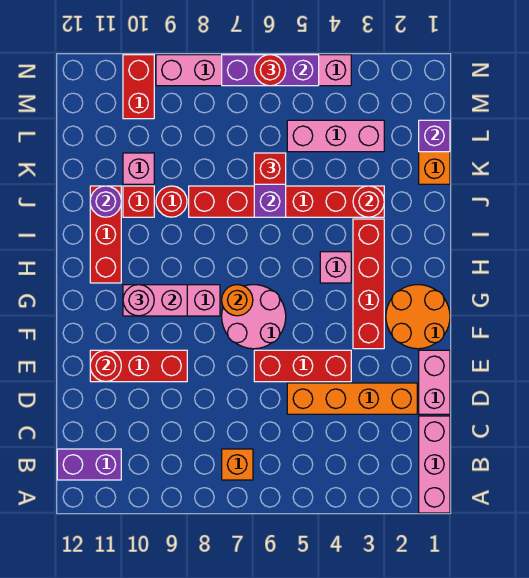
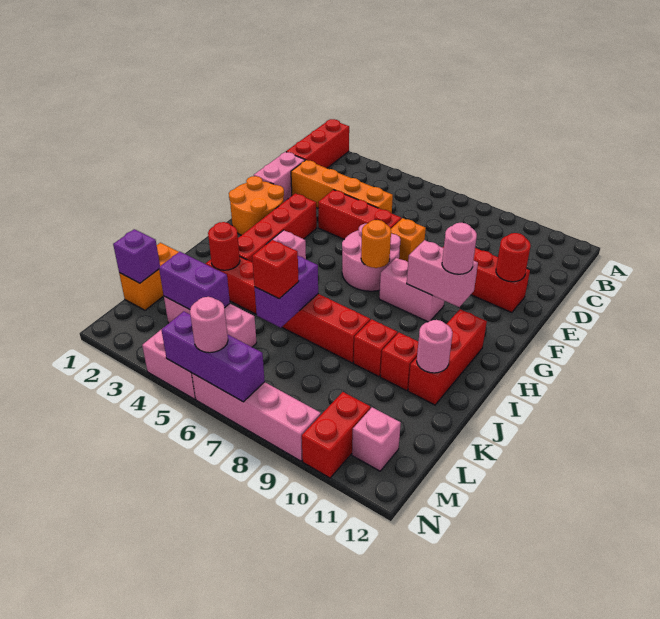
pink 1x3 brick [419,416,450,513] -> red 1x3 brick [286,119,349,168]
orange 1x1 brick [222,449,253,480] -> orange 1x1 brick moved to [391,218,426,262]
purple 1x2 brick [57,449,121,480] -> purple 1x2 brick moved to [159,252,230,310]
red 1x1 round brick [156,186,187,217] -> red 1x1 brick [354,319,398,377]
purple 1x1 round brick [90,186,121,217] -> pink 1x1 round brick [417,320,453,373]
pink 1x1 brick [123,153,154,184] -> pink 1x1 brick moved to [352,407,401,471]
red 1x1 round brick [255,55,286,86] -> pink 1x1 round brick [190,297,228,353]

